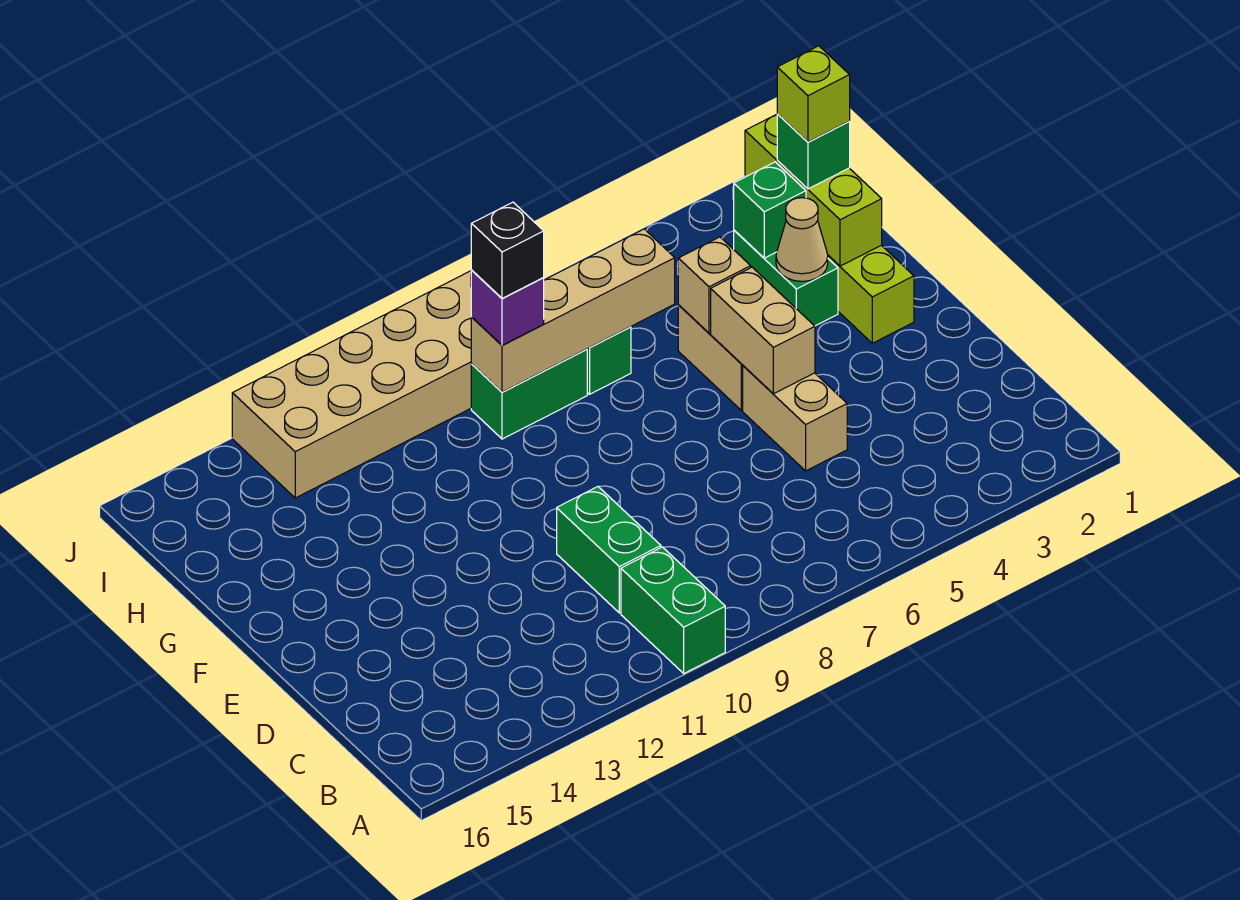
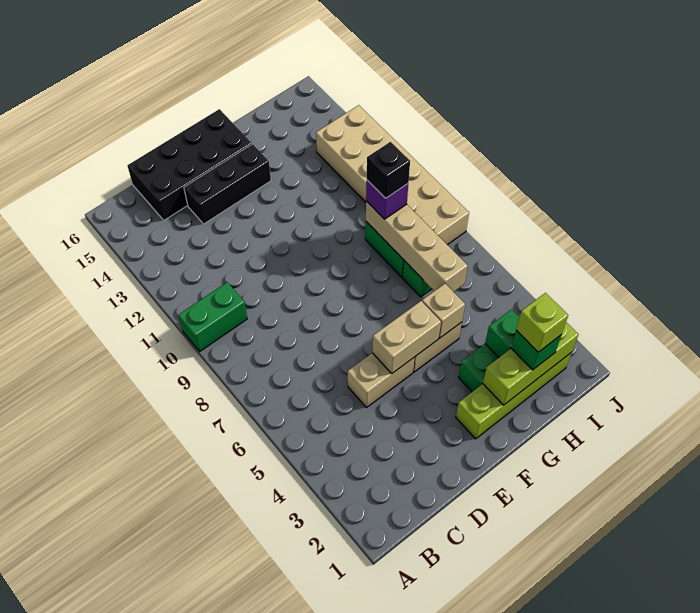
green 1x2 brick [557,487,661,613] -> none
none -> black 2x4 brick [127,109,252,220]
none -> black 1x3 brick [184,144,271,224]
tan 1x1 cone [776,198,828,281] -> none

